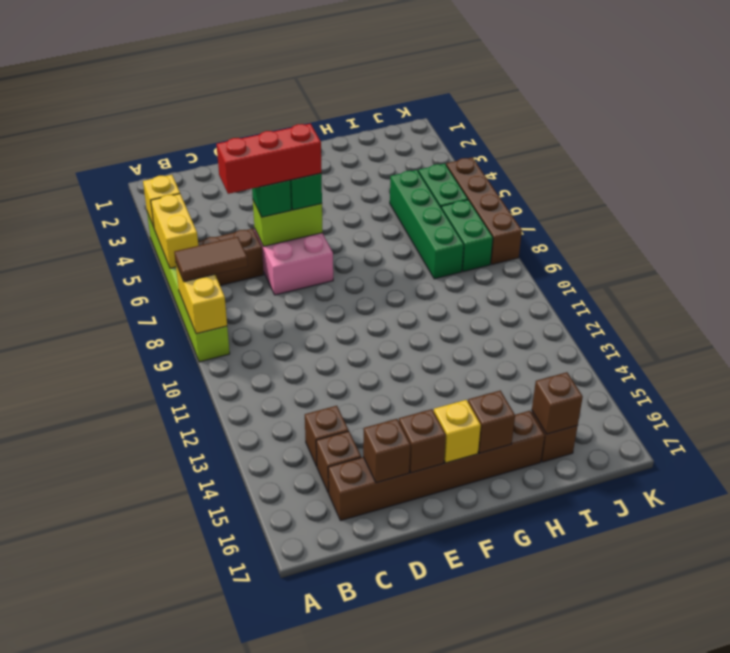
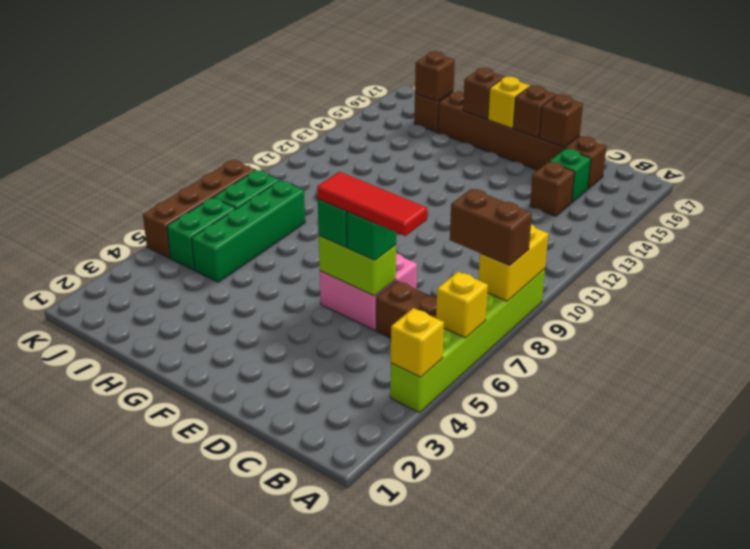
yellow 1x2 brick [151,194,198,268] -> yellow 1x1 brick [436,272,488,338]
brown 1x2 tile [174,237,248,282] -> brown 1x2 brick [450,189,532,265]
red 1x3 brick [217,124,321,194] -> red 1x3 tile [317,172,427,236]
brown 1x1 brick [316,431,361,493] -> green 1x1 brick [549,149,591,202]

